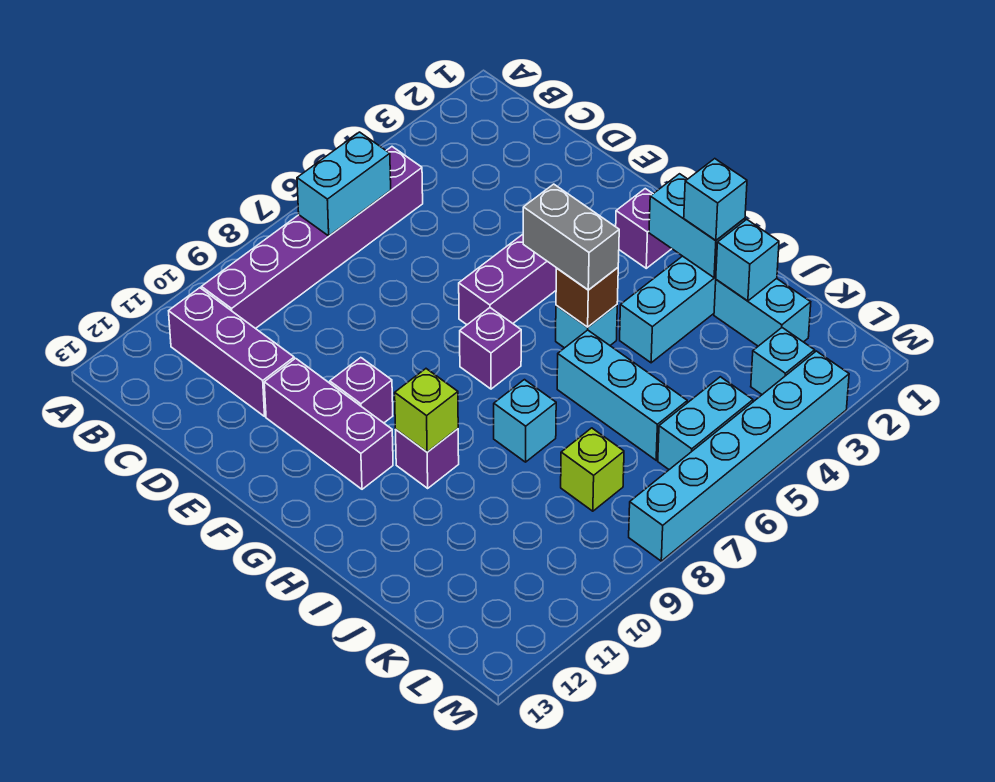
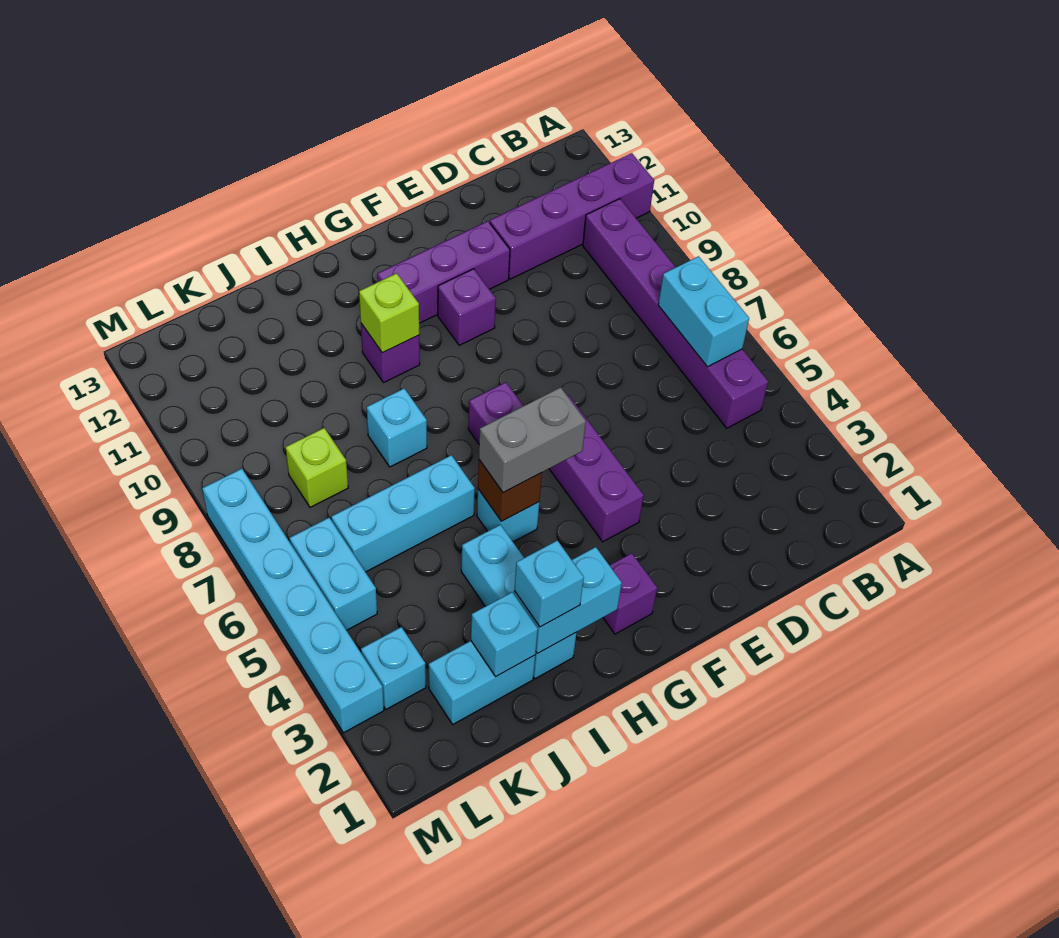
purple 1x3 brick [169,288,294,416] -> purple 1x4 brick [490,153,654,279]

